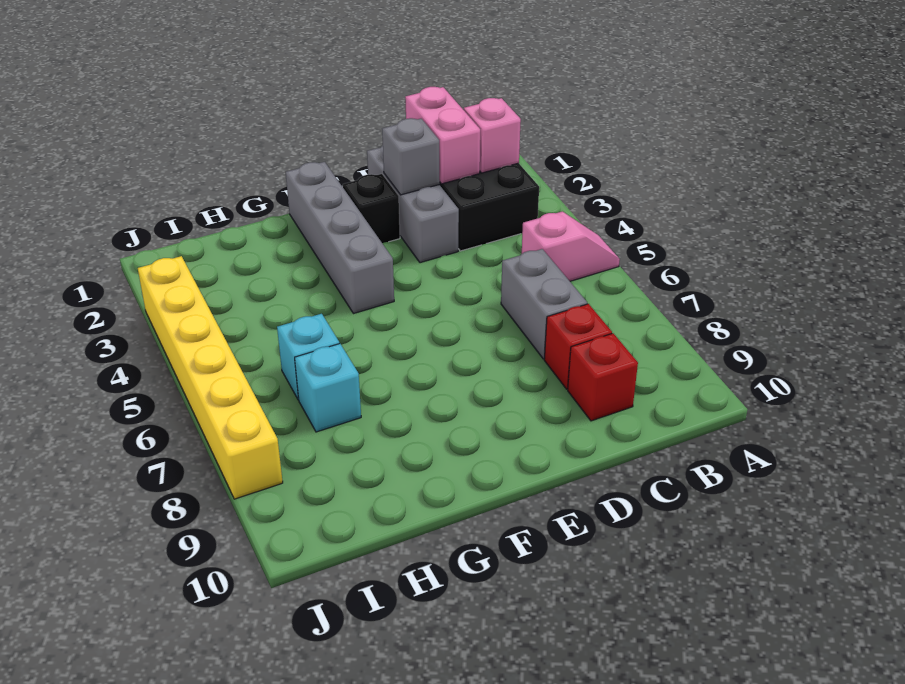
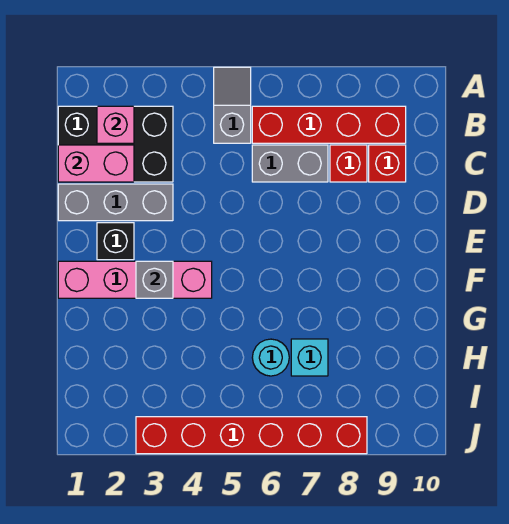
pink 1x2 slope [522,211,620,281] -> grey 1x2 slope [214,67,251,143]
none -> red 1x4 brick [252,106,406,143]
grey 1x1 brick [382,118,440,195] -> grey 1x1 brick moved to [136,261,173,298]
grey 1x4 brick [286,162,394,314] -> pink 1x4 brick [58,261,212,298]
cyan 1x1 brick [277,314,339,400] -> cyan 1x1 round brick [252,339,289,376]
yellow 1x6 brick [138,256,283,499] -> red 1x6 brick [136,417,367,454]

